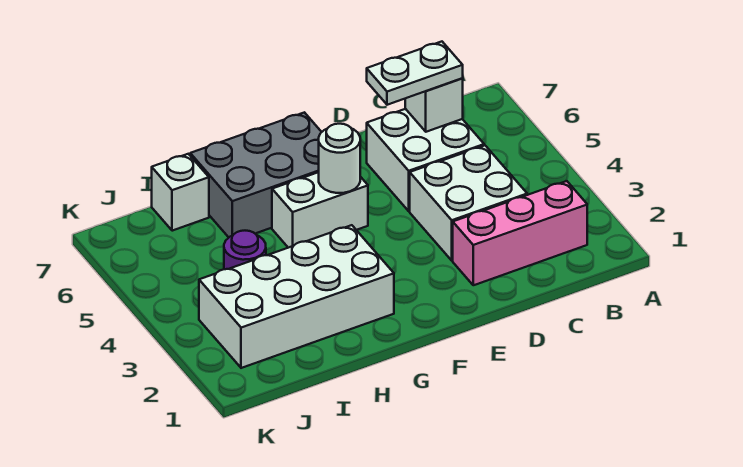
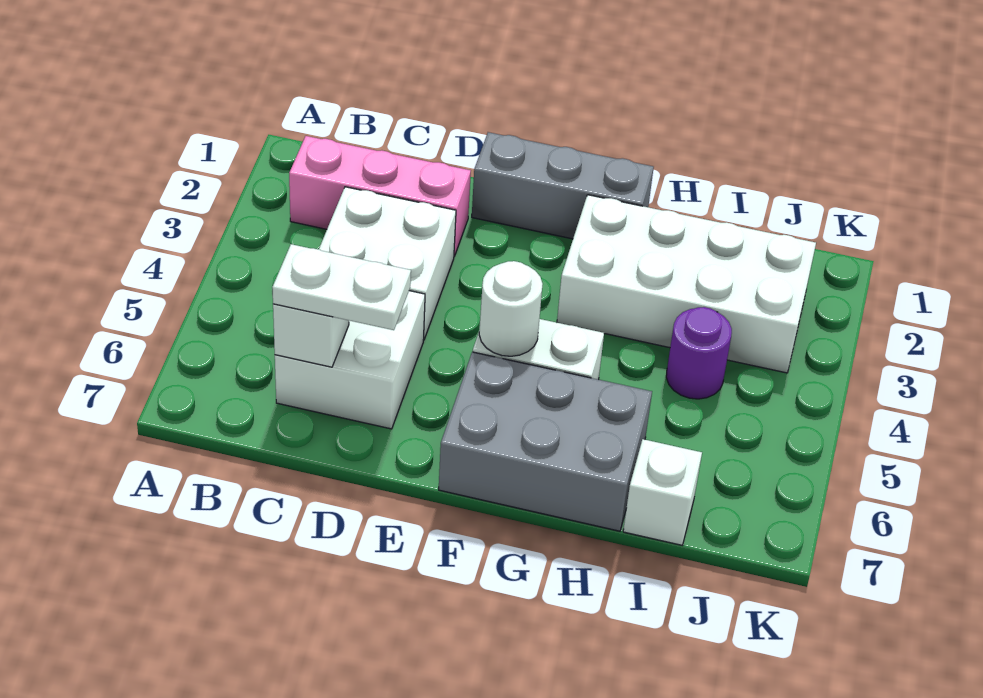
none -> grey 1x3 brick [472,132,654,239]

